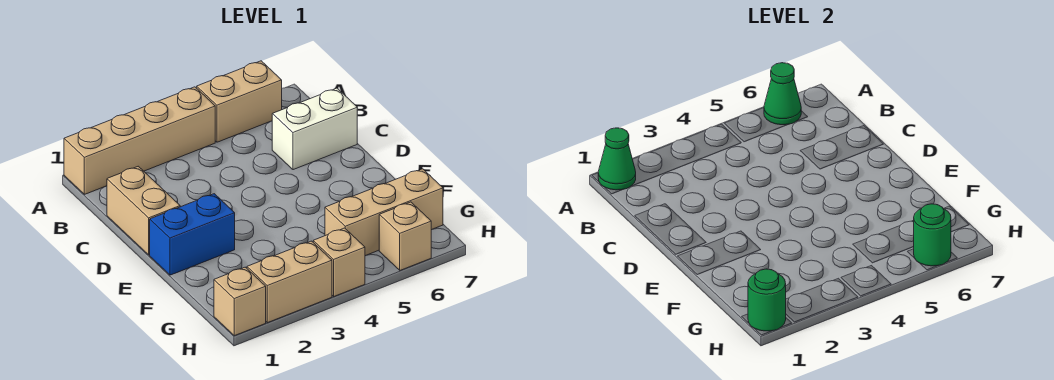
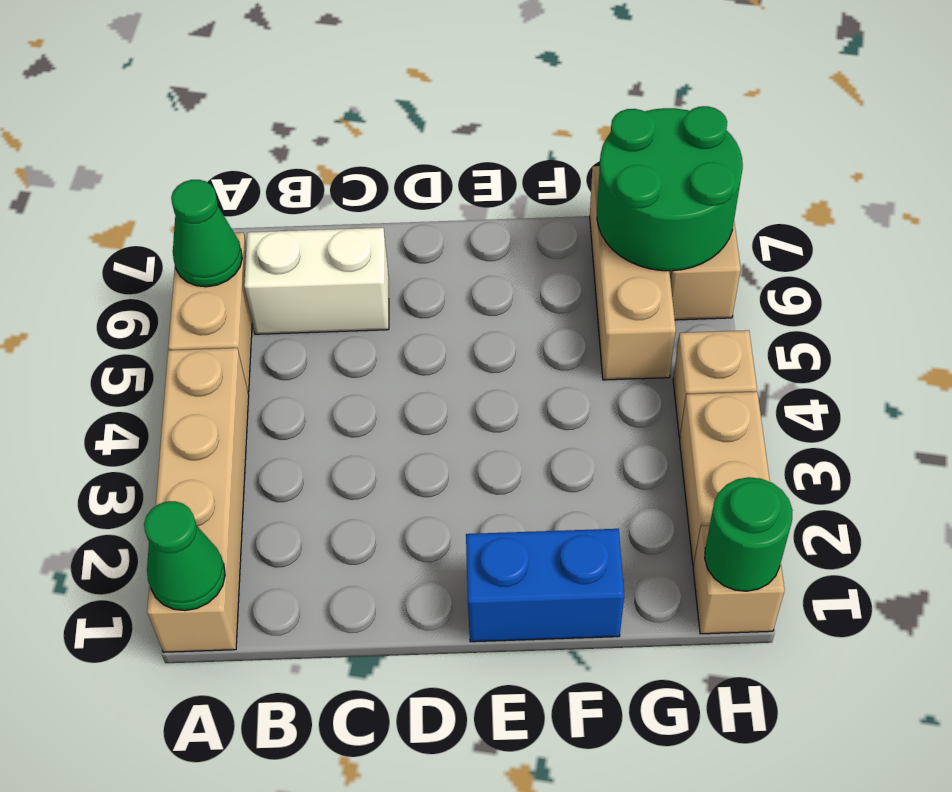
tan 1x2 brick [107,166,180,255] -> none
white 1x2 brick [272,88,357,170] -> white 1x2 brick turned to [244,228,389,334]
blue 1x2 brick [150,194,235,275] -> blue 1x2 brick turned to [466,529,624,642]
green 1x1 round brick [914,204,951,266] -> green 2x2 round brick [597,106,743,271]

